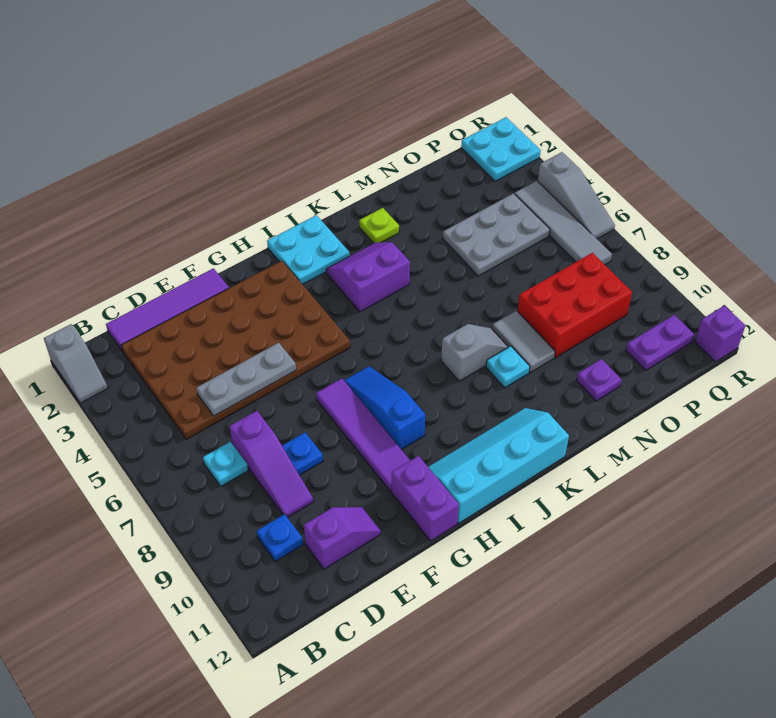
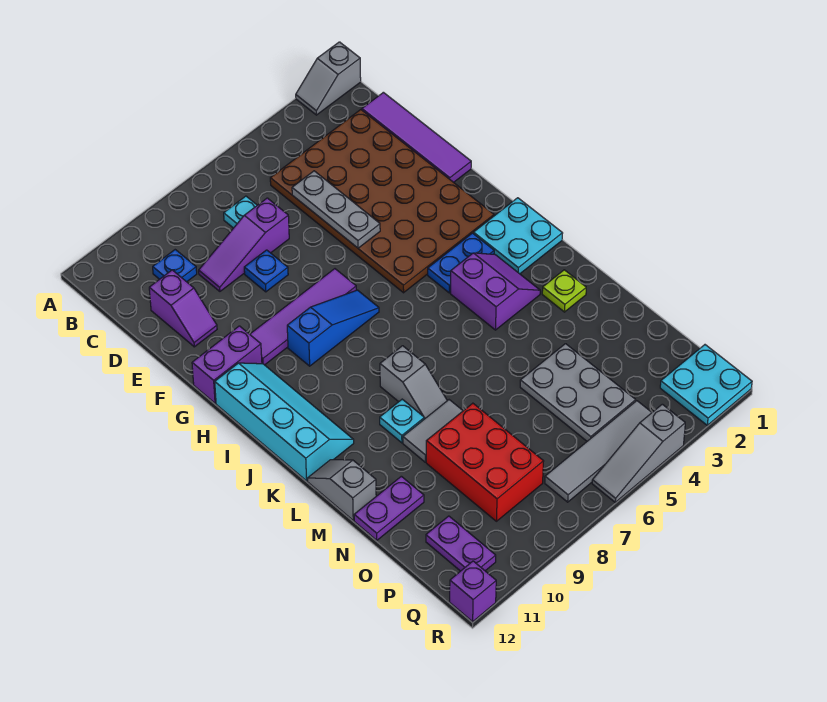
none -> blue 1x2 plate [428,233,494,293]
none -> grey 1x2 slope [308,460,376,520]
purple 1x1 plate [577,359,621,401] -> purple 1x2 plate [354,476,424,540]

